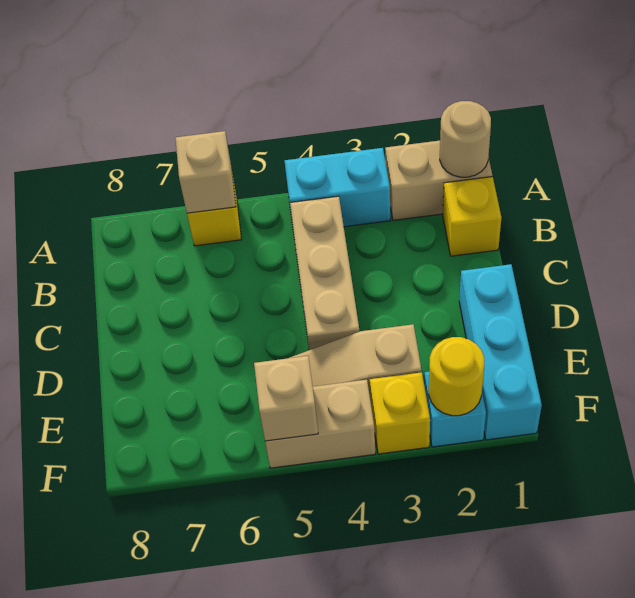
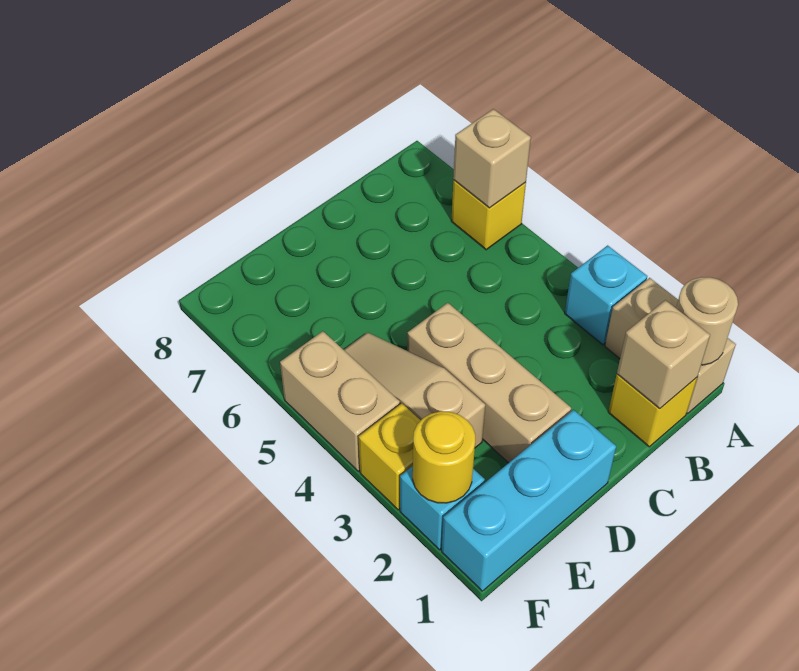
cyan 1x2 brick [285,148,390,227] -> cyan 1x1 brick [565,245,647,345]
tan 1x3 brick [290,196,359,350] -> tan 1x3 brick turned to [407,303,571,463]
tan 1x1 brick [254,356,318,441] -> tan 1x1 brick moved to [617,300,710,409]

